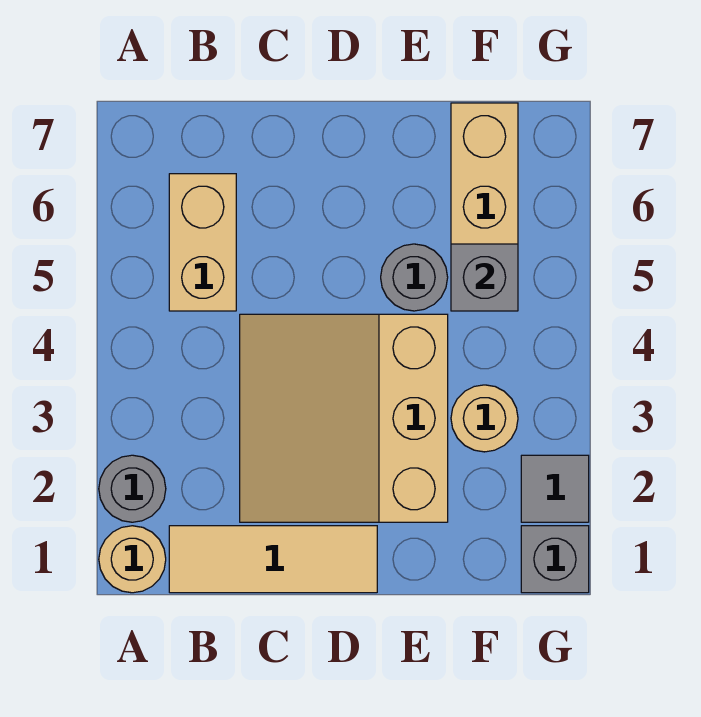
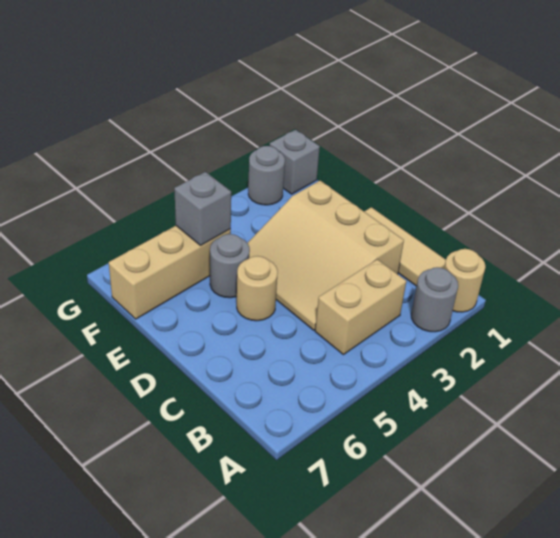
tan 1x2 brick [169,174,236,311] -> tan 1x2 brick moved to [315,259,406,355]
tan 3x3 slope [240,314,448,522] -> tan 3x3 slope turned to [248,181,404,330]
tan 1x1 round brick [451,385,518,452] -> tan 1x1 round brick moved to [237,256,278,321]
grey 1x1 tile [521,455,589,522] -> grey 1x1 round brick [248,146,285,205]

